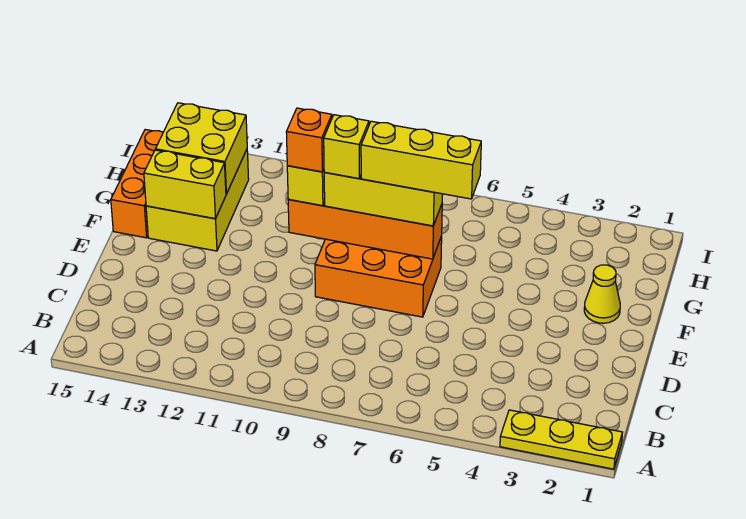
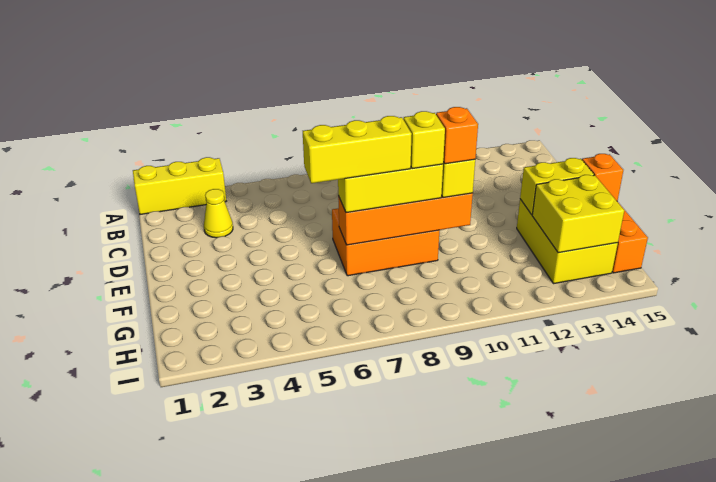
yellow 1x3 plate [500,410,623,469] -> yellow 1x3 brick [133,157,226,214]
yellow 1x1 cone [584,265,620,323] -> yellow 1x1 cone moved to [204,189,233,238]
none -> orange 1x1 brick [582,154,623,201]

